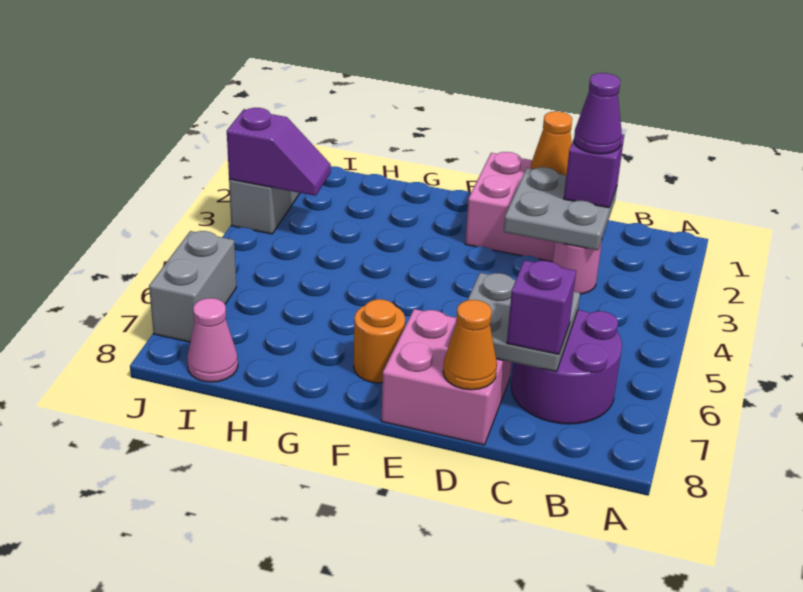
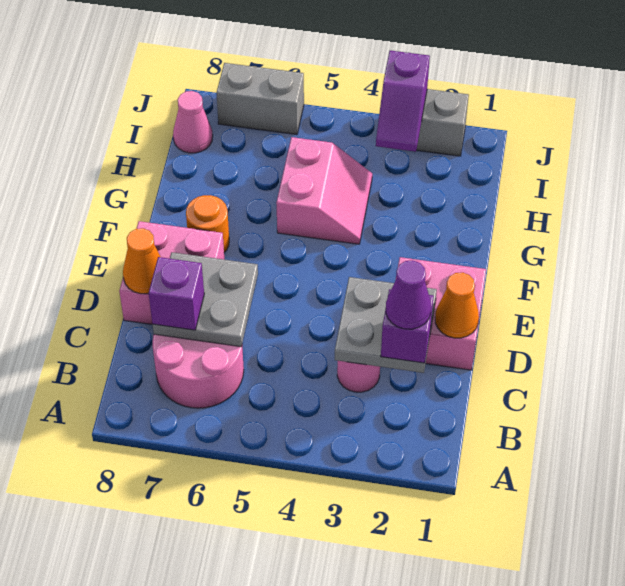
purple 2x2 round brick [511,310,622,424] -> pink 2x2 round brick [153,334,244,408]
none -> pink 2x2 slope [276,137,372,244]

